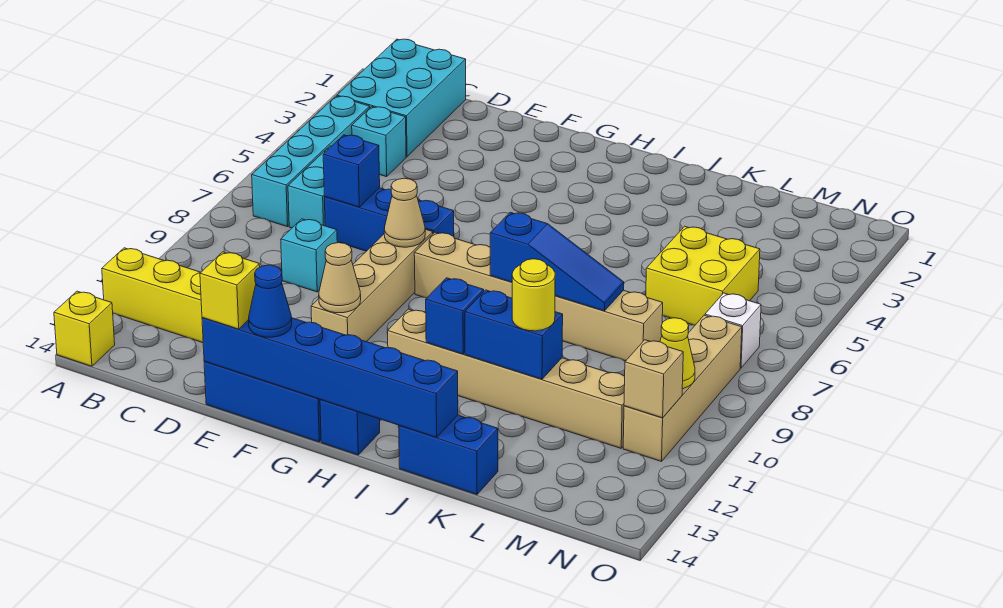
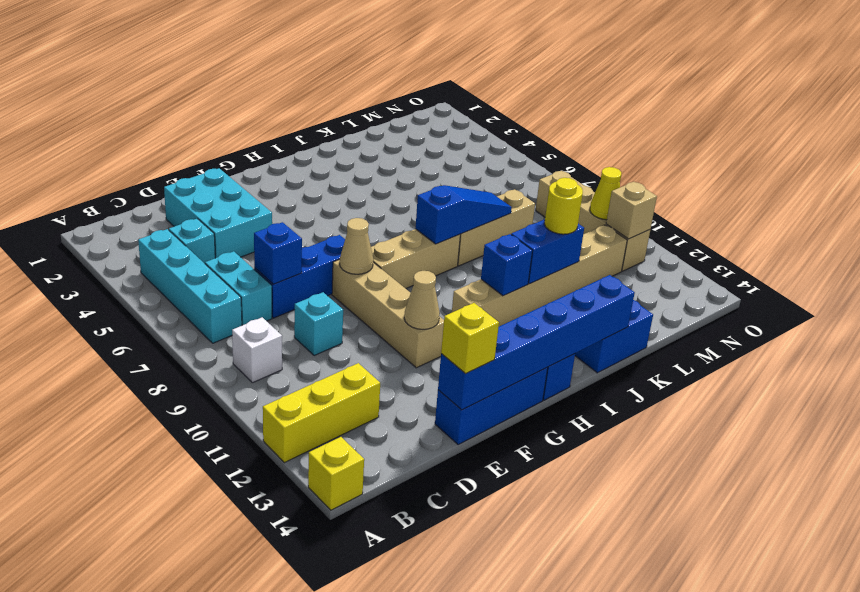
cyan 2x3 brick [337,39,466,157] -> cyan 2x3 brick moved to [164,168,272,258]
blue 1x1 cone [249,265,292,337] -> none
yellow 2x2 brick [646,226,760,325] -> none
white 1x1 brick [705,293,761,368] -> white 1x1 brick moved to [232,317,282,383]

